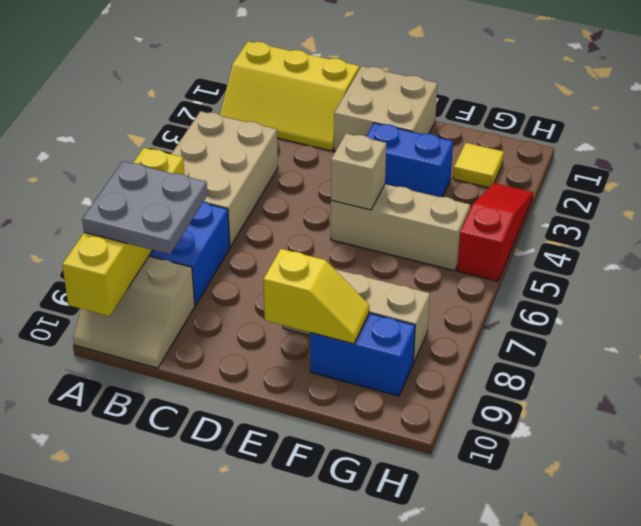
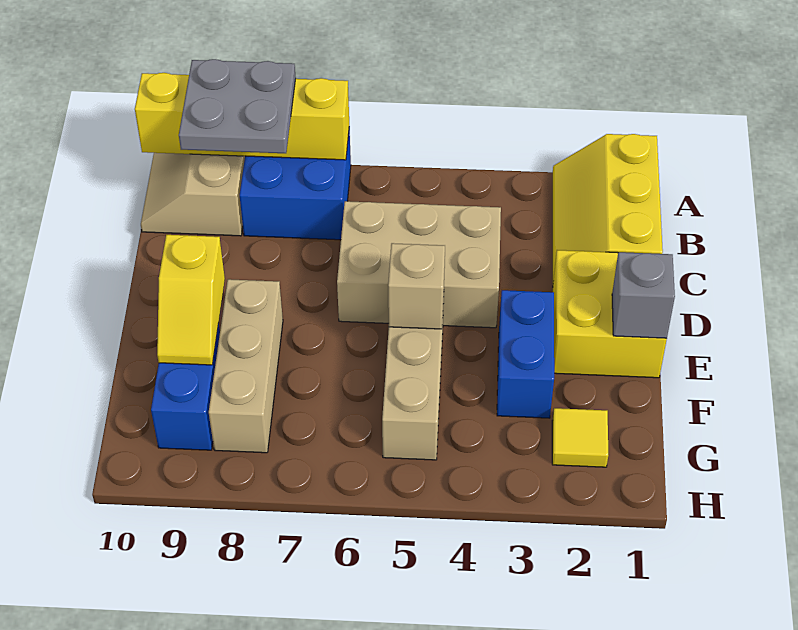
tan 2x3 brick [172,111,278,247] -> tan 2x3 brick moved to [337,201,501,328]
tan 2x2 brick [334,66,438,152] -> yellow 2x2 brick [553,250,667,378]
none -> grey 1x1 brick [612,252,675,339]
red 1x3 slope [457,183,533,281] -> none

